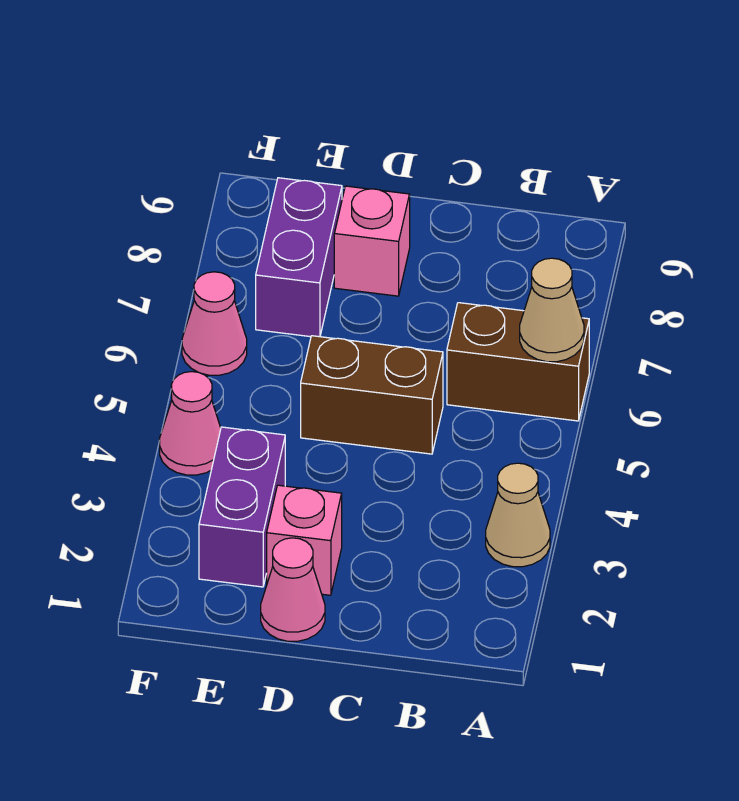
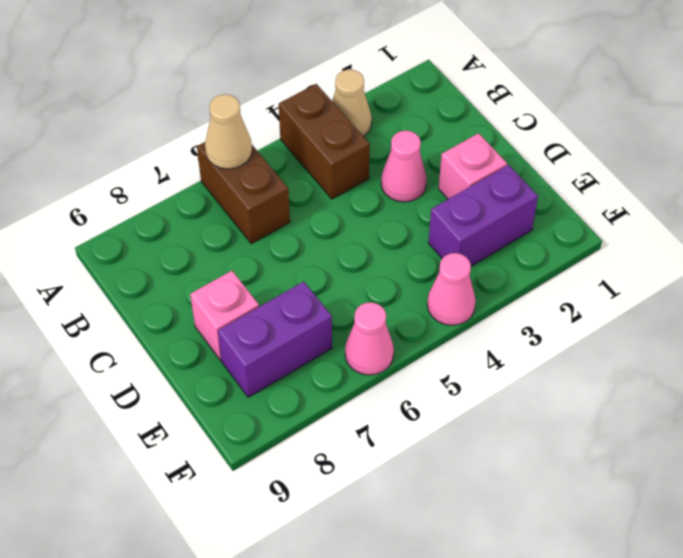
brown 1x2 brick [301,336,443,454] -> brown 1x2 brick moved to [279,84,370,199]
pink 1x1 cone [261,538,325,641] -> pink 1x1 cone moved to [381,131,427,202]

